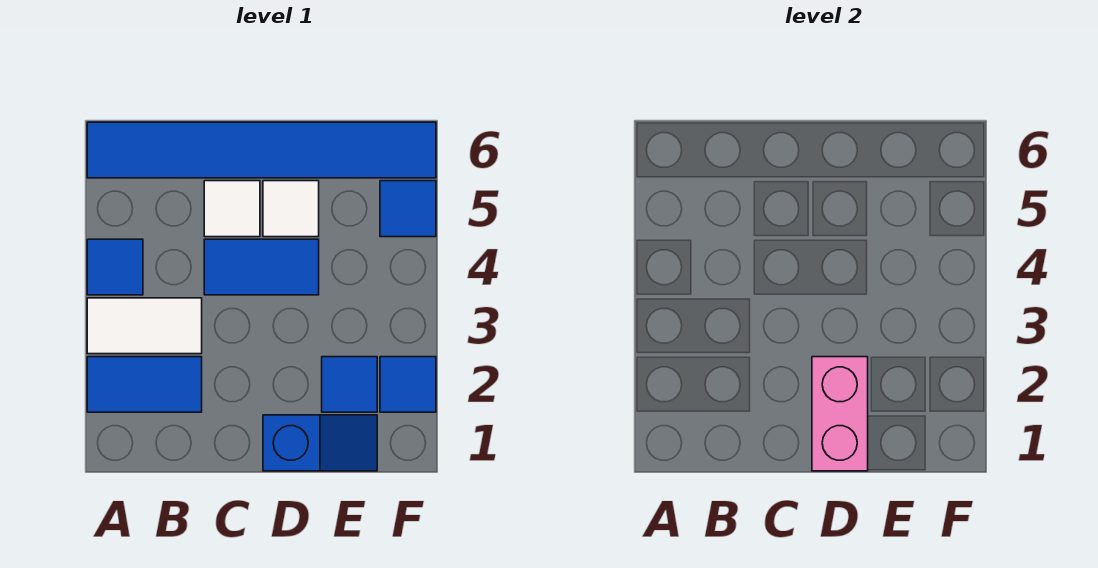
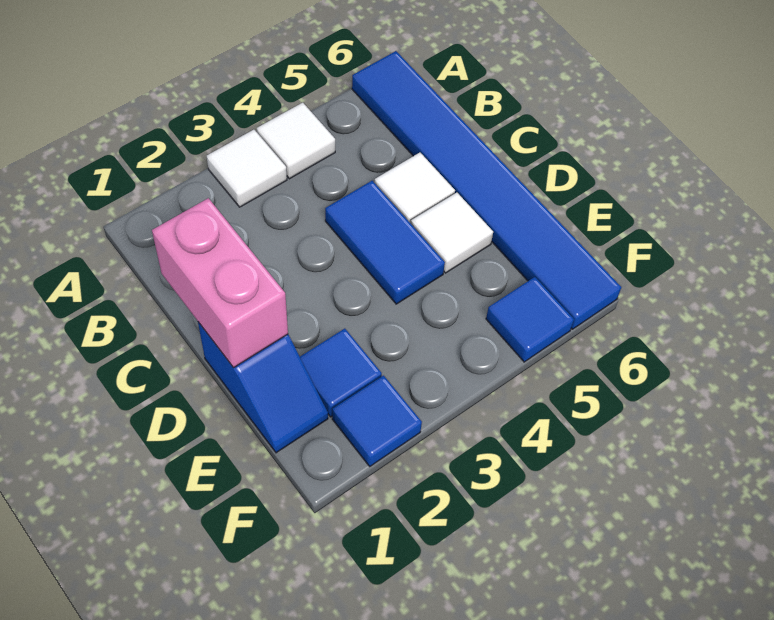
blue 1x2 tile [87,357,202,412] -> none
white 1x2 tile [87,298,202,354] -> white 1x1 tile [207,130,287,207]
blue 1x1 tile [87,239,143,295] -> white 1x1 tile [257,103,335,179]
pink 1x2 brick [812,357,868,471] -> pink 1x2 brick turned to [152,198,288,368]

